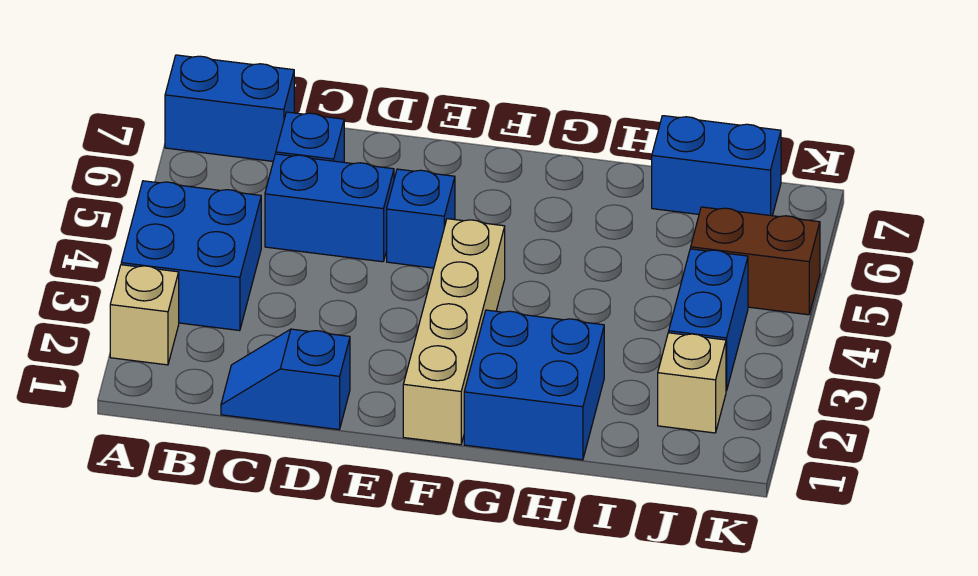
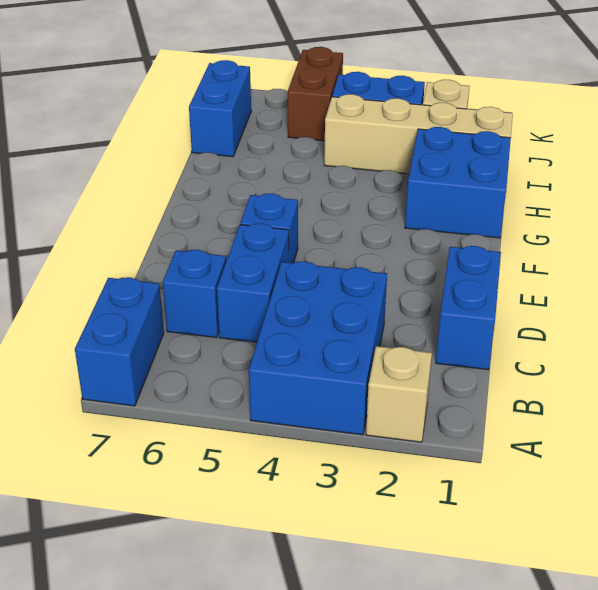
blue 2x2 brick [121,181,261,331] -> blue 2x3 brick [249,261,387,435]
blue 1x2 slope [221,329,350,429] -> blue 1x2 brick [436,246,501,370]
tan 1x4 brick [403,219,505,445] -> tan 1x4 brick moved to [324,94,513,174]

